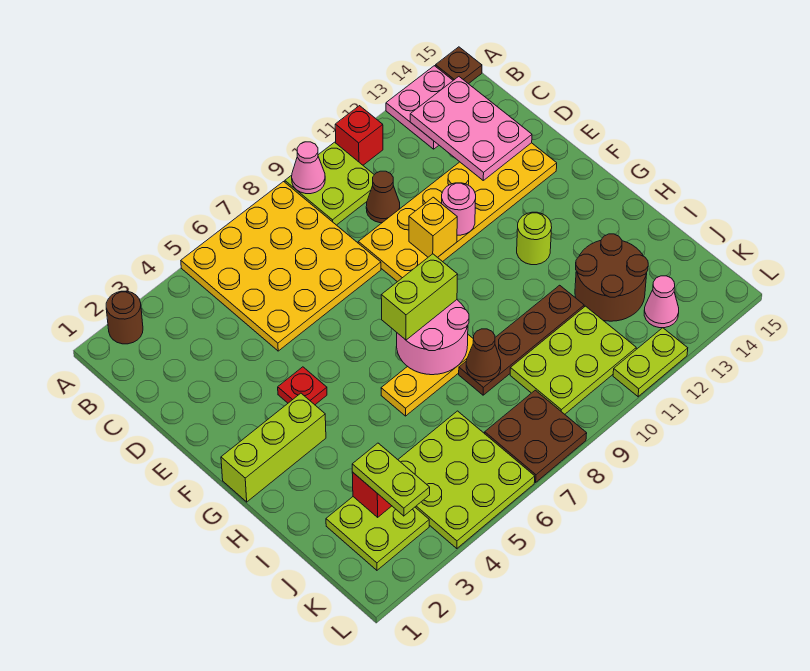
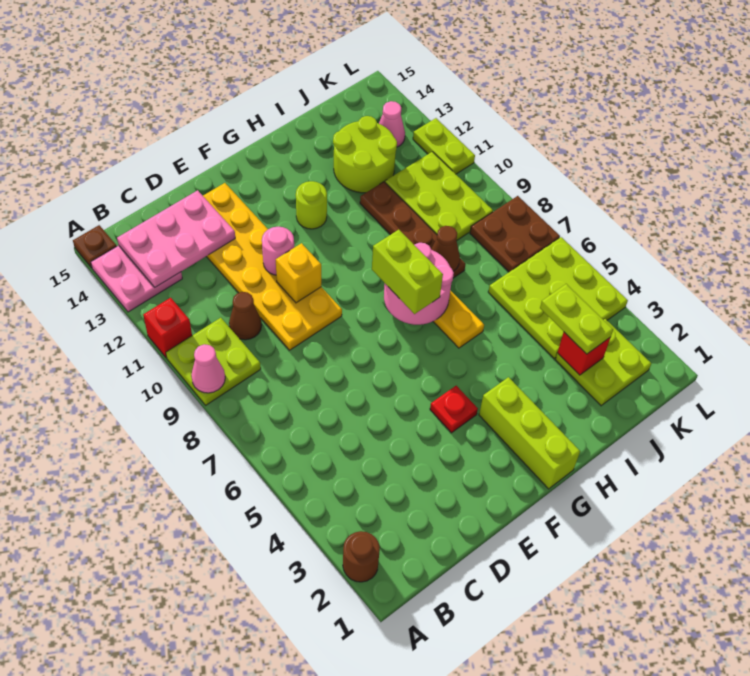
yellow 4x4 plate [181,182,381,351] -> none
brown 2x2 round brick [575,234,648,321] -> lime 2x2 round brick [333,116,397,193]
lime 1x2 plate [352,443,430,516] -> lime 1x2 plate turned to [540,284,613,354]

